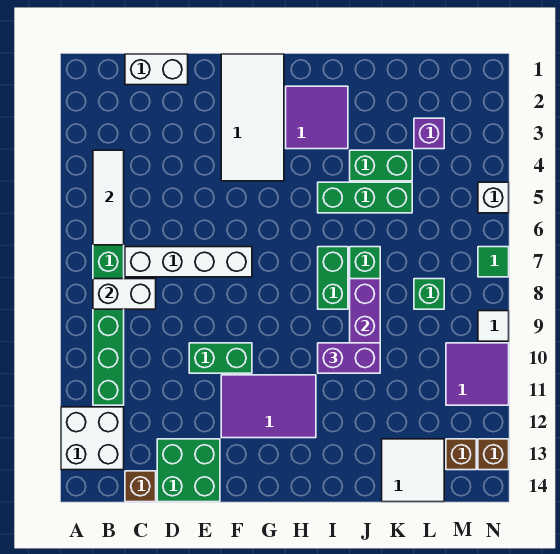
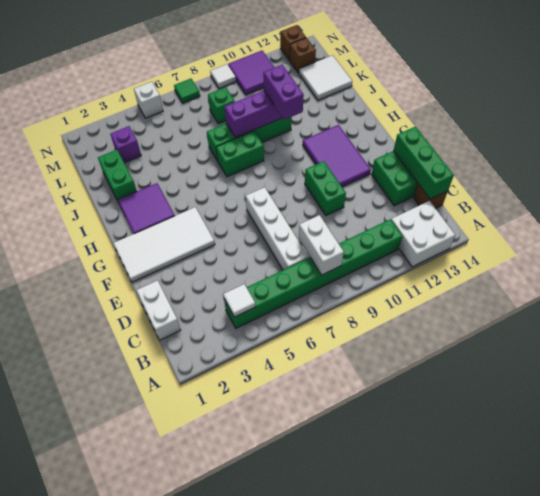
white 1x3 tile [93,150,124,245] -> white 1x1 tile [223,284,255,317]
green 1x3 brick [318,182,412,213] -> green 1x3 brick moved to [393,127,454,199]
green 1x2 brick [350,150,412,181] -> green 1x2 brick moved to [98,150,137,201]

